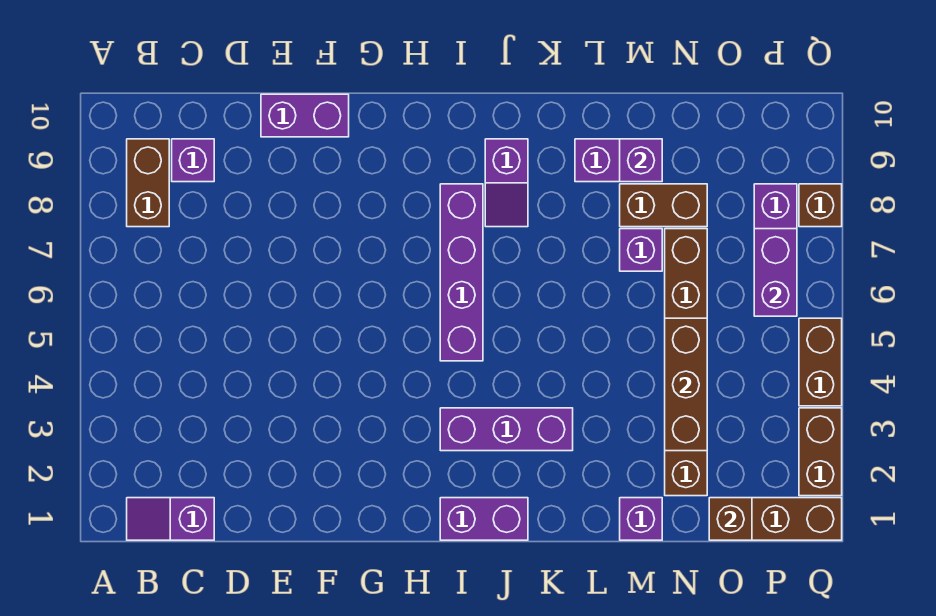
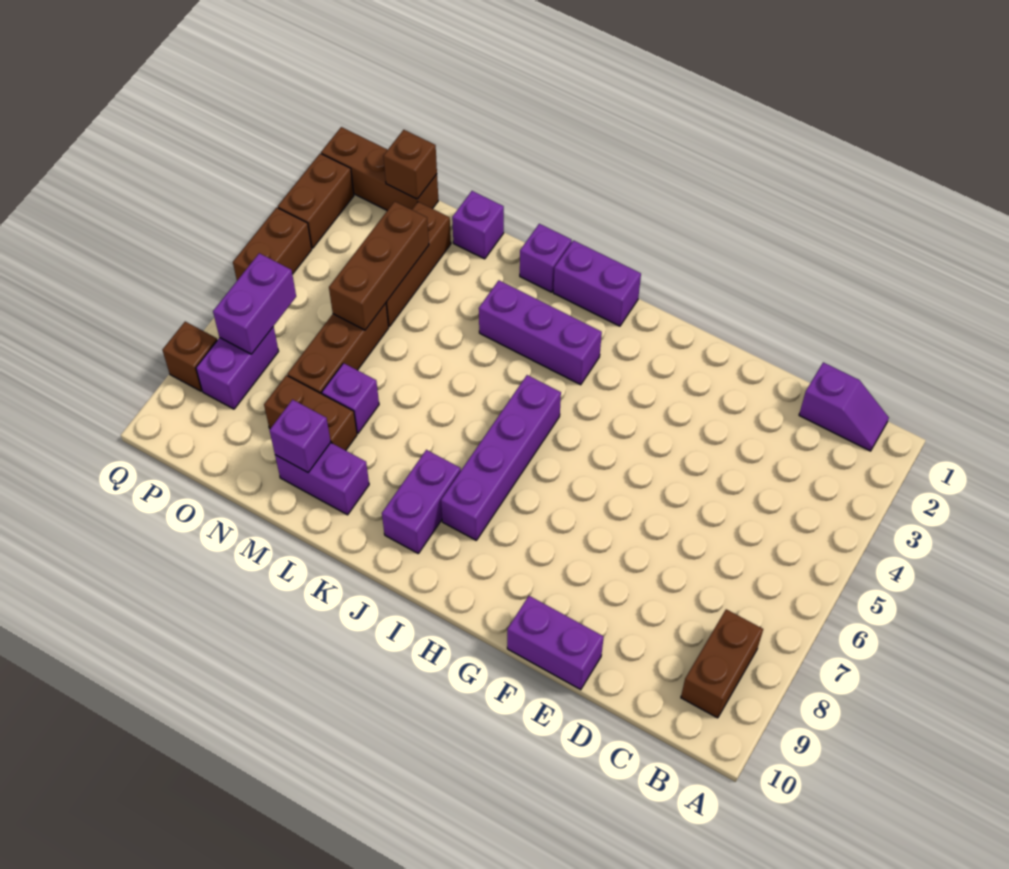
purple 1x1 brick [172,139,214,182] -> purple 1x1 brick moved to [520,224,572,292]
purple 1x2 slope [485,139,528,227] -> purple 1x2 brick [382,450,461,553]

